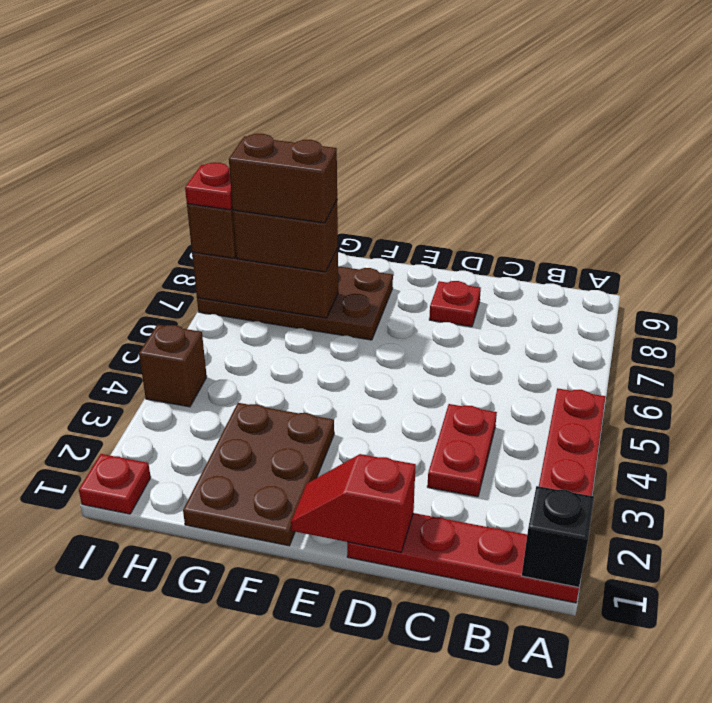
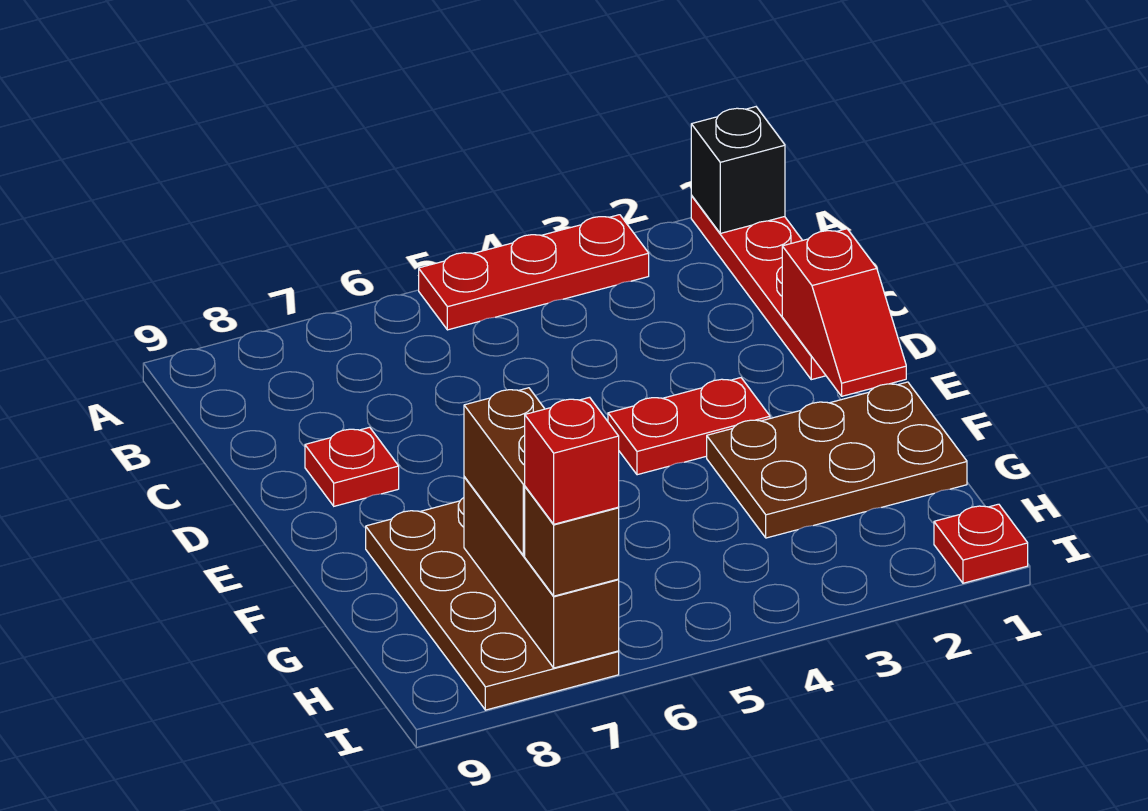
red 1x2 plate [427,404,497,497] -> red 1x2 plate moved to [608,378,770,475]
brown 1x2 brick [229,134,337,223] -> none
brown 1x1 brick [139,324,207,407] -> none
red 1x1 plate [185,163,232,210] -> red 1x1 brick [525,397,619,524]

